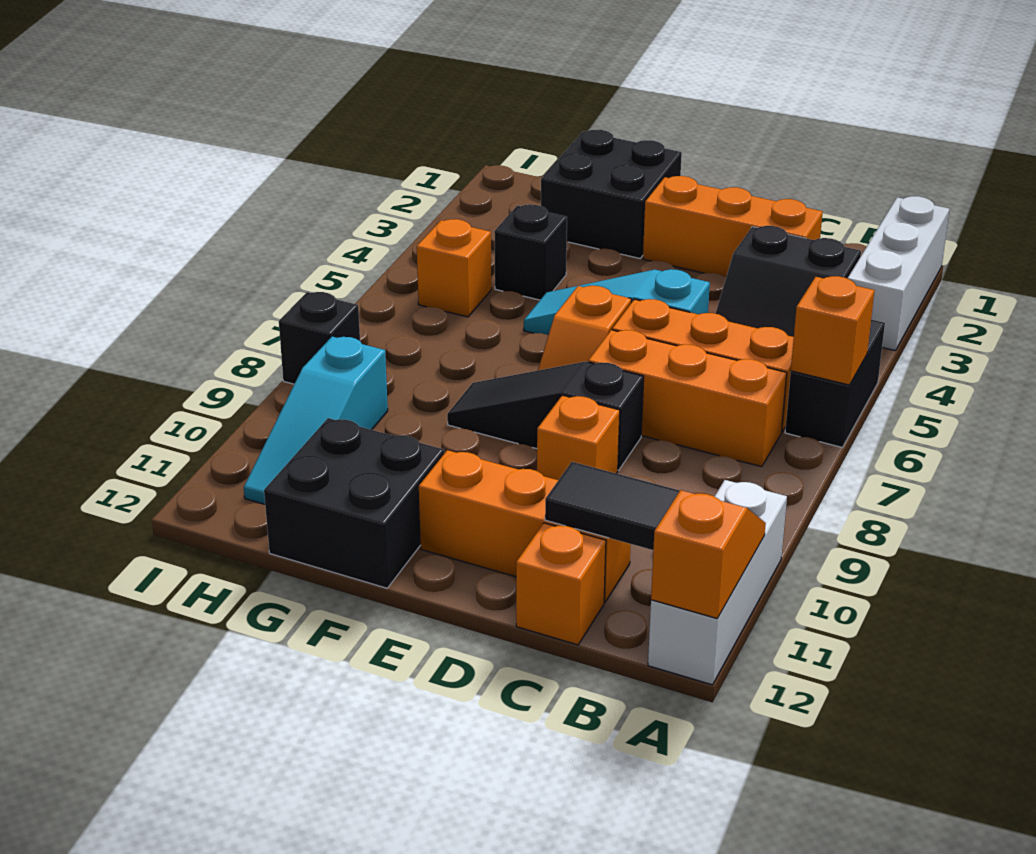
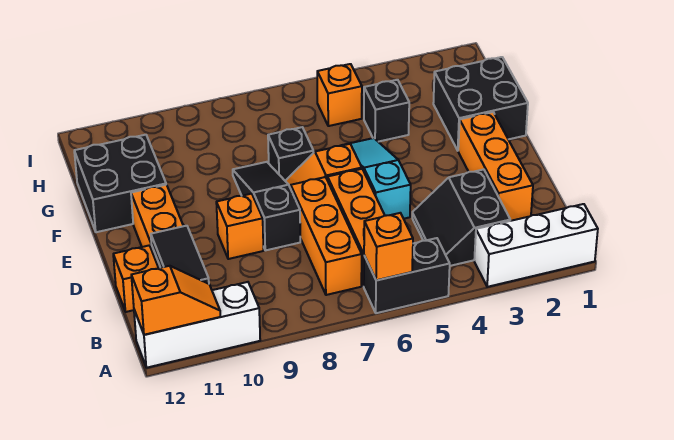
cyan 1x3 slope [244,337,388,504] -> none
black 1x1 brick [279,292,360,384] -> black 1x1 brick moved to [268,127,314,181]

